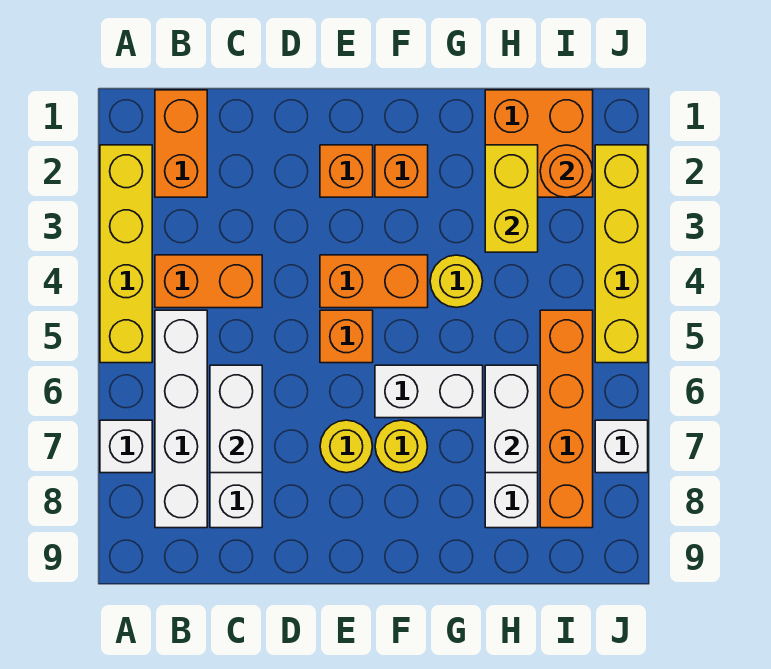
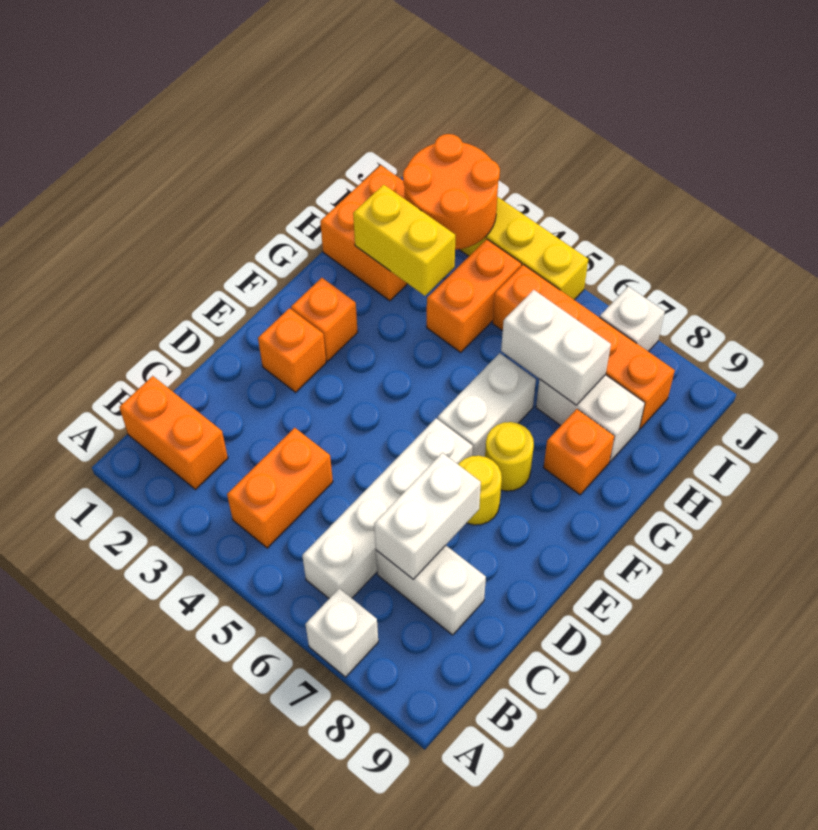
yellow 1x4 brick [100,145,152,363] -> none
white 1x4 brick [155,310,207,528] -> white 1x4 brick turned to [302,418,473,599]
white 1x2 brick [210,365,262,473] -> white 1x2 brick turned to [374,453,481,579]
orange 1x2 brick [320,255,428,308] -> orange 1x2 brick moved to [427,239,522,353]
orange 1x1 brick [320,310,373,363] -> orange 1x1 brick moved to [544,409,614,495]
yellow 1x1 round brick [430,255,483,307] -> none
orange 1x1 round brick [540,145,593,197] -> orange 2x2 round brick [403,134,500,250]

